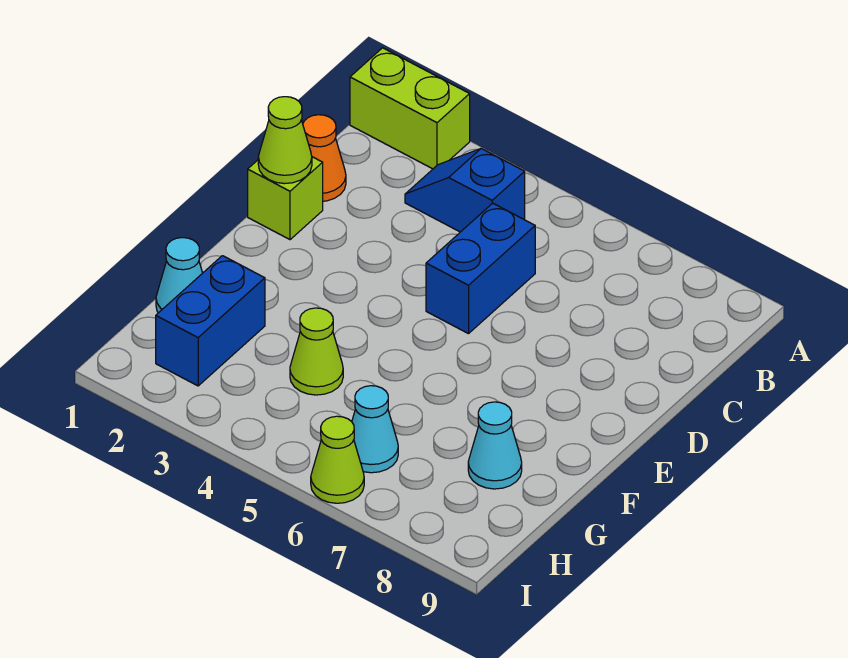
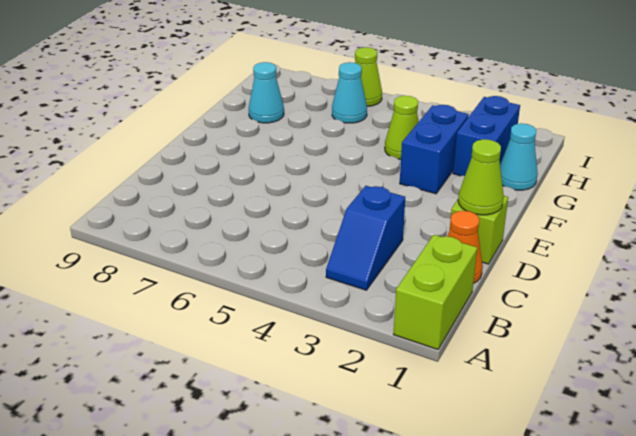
lime 1x2 brick [350,48,470,169] -> lime 1x2 brick turned to [394,235,477,350]
blue 1x2 slope [405,149,525,232] -> blue 1x2 slope turned to [326,186,405,290]
blue 1x2 brick [426,203,535,334] -> blue 1x2 brick moved to [400,105,469,194]

